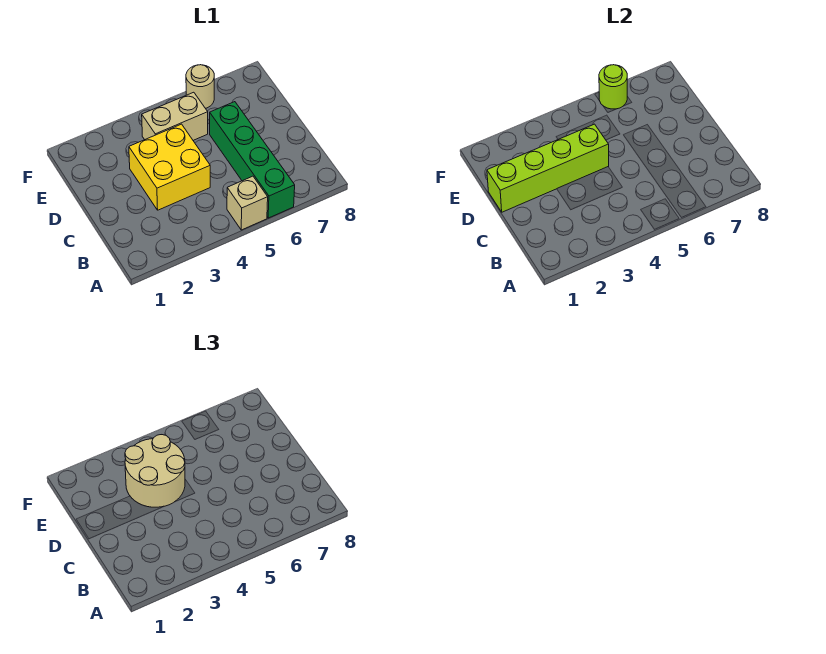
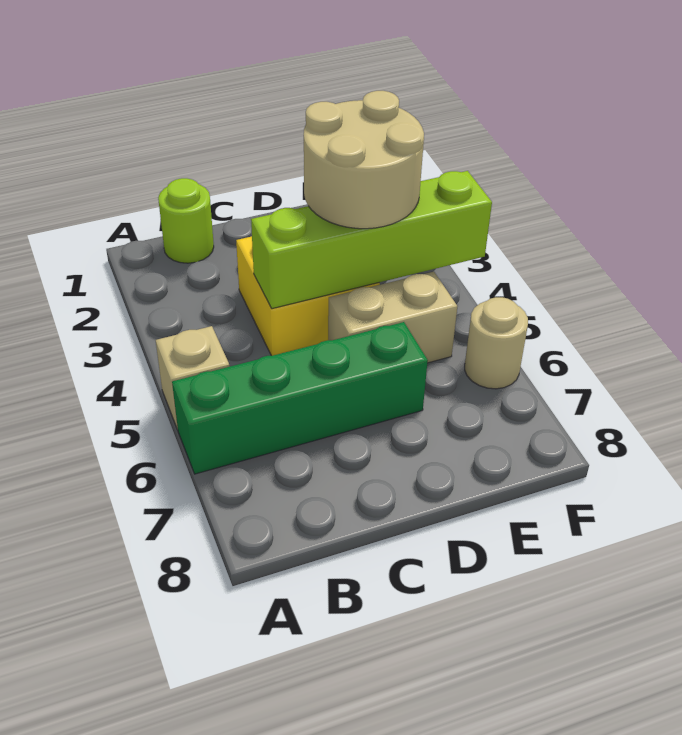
lime 1x4 brick [487,124,609,212] -> lime 1x4 brick turned to [251,171,492,309]
tan 1x2 brick [142,92,208,140] -> tan 1x2 brick turned to [328,272,458,363]
lime 1x1 round brick [599,65,627,109] -> lime 1x1 round brick moved to [158,178,214,263]

